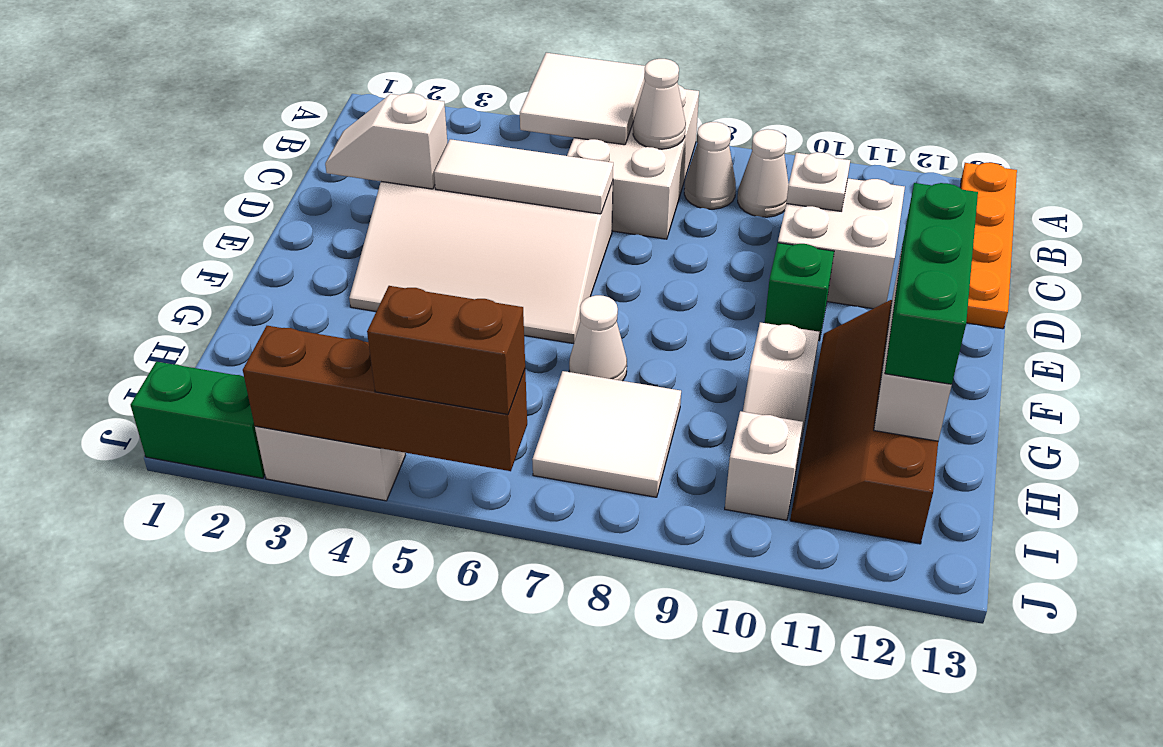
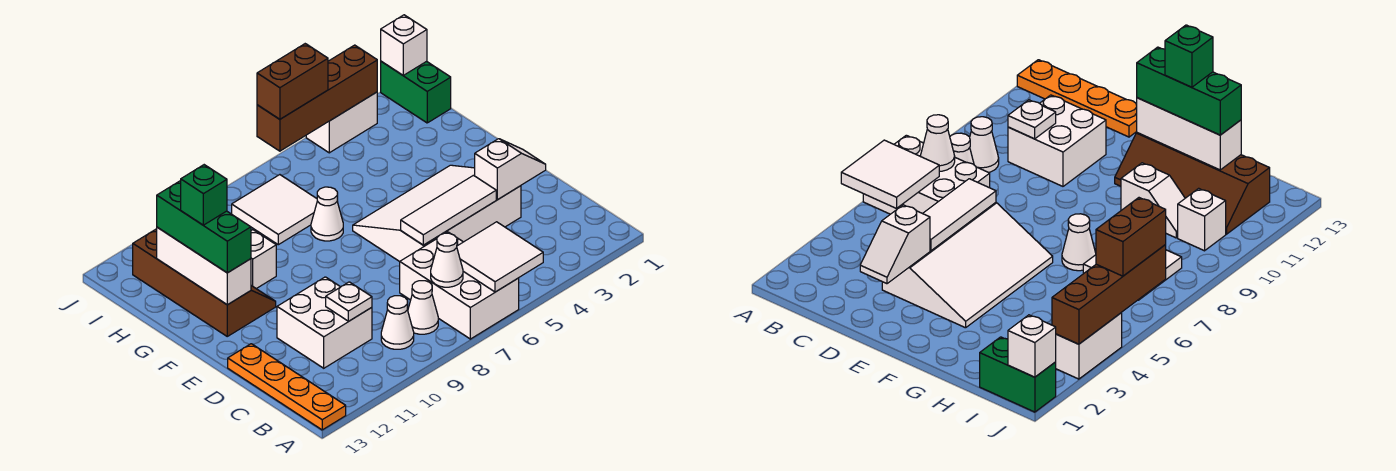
green 1x1 brick [765,243,834,341] -> green 1x1 brick moved to [181,165,227,225]
green 1x2 brick [131,362,265,478] -> green 1x2 brick turned to [381,61,451,123]
none -> white 1x1 brick [381,15,427,76]

